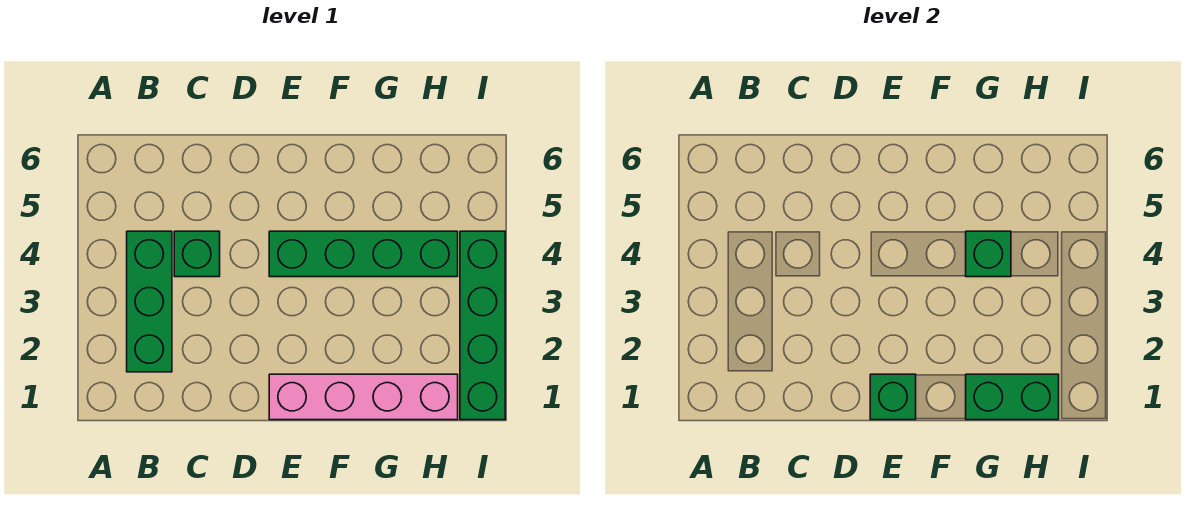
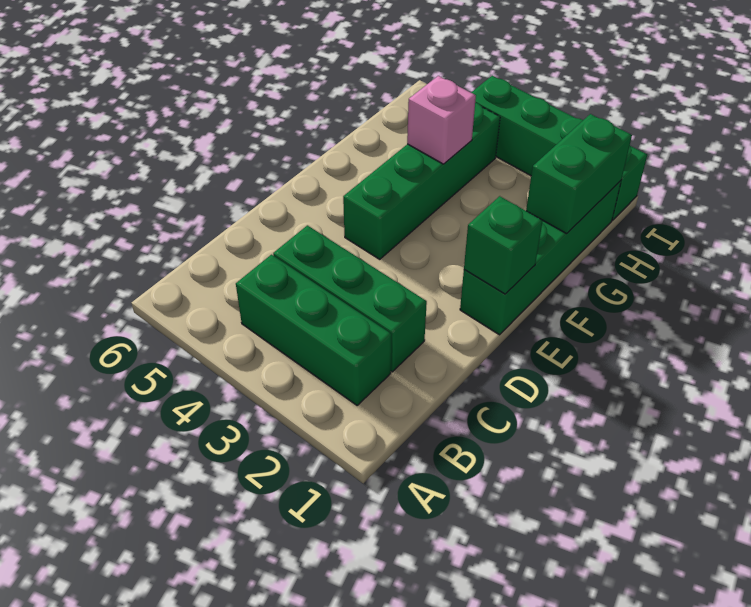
green 1x1 brick [174,231,220,277] -> green 1x3 brick [273,225,427,372]
pink 1x4 brick [269,374,458,420] -> green 1x4 brick [460,181,621,335]
green 1x1 brick [966,231,1011,277] -> pink 1x1 brick [407,76,476,164]

